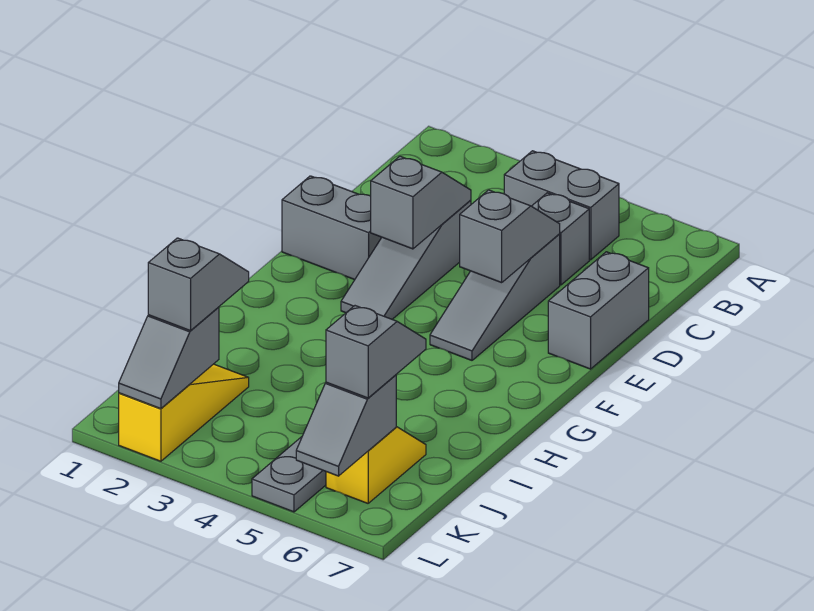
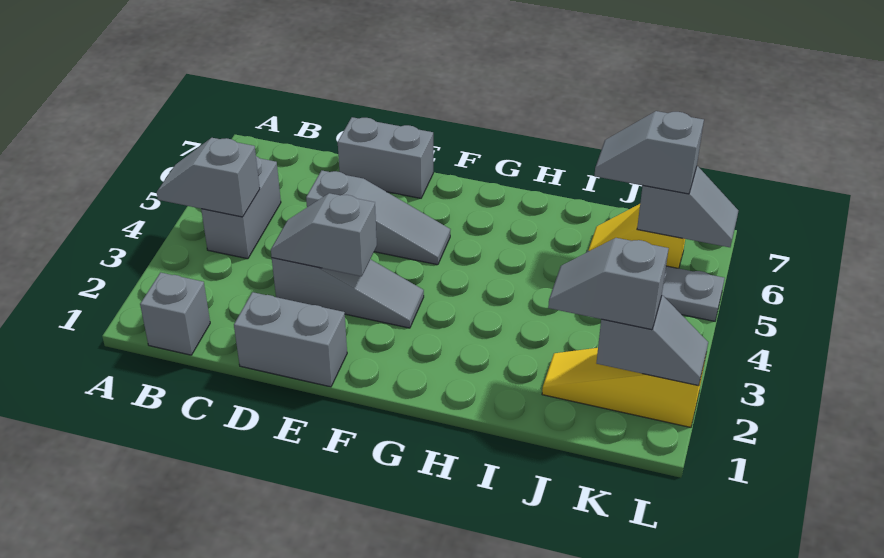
grey 1x1 brick [532,193,589,285] -> grey 1x1 brick moved to [140,272,210,355]
grey 1x2 slope [460,190,560,283] -> grey 1x2 slope moved to [157,138,260,217]
grey 1x2 brick [282,176,382,280] -> grey 1x2 brick turned to [234,292,347,387]

